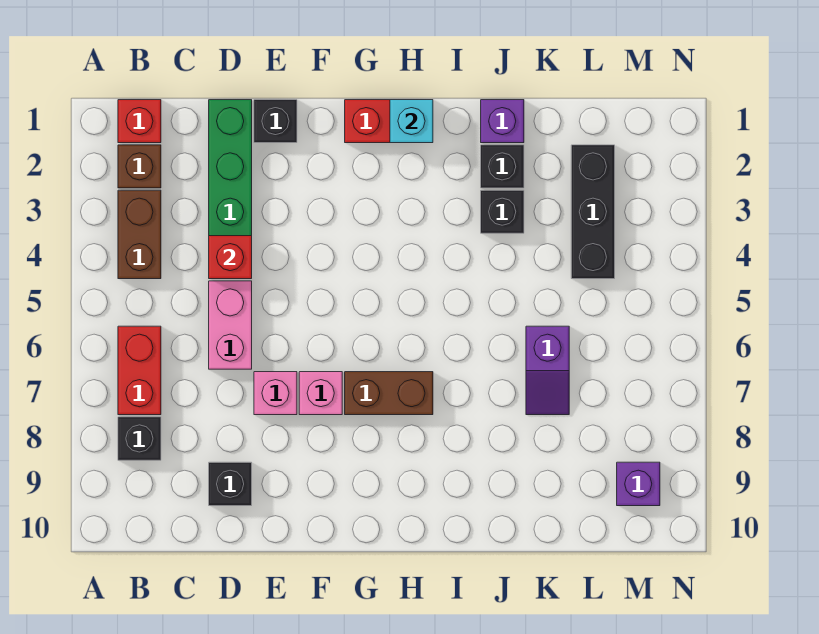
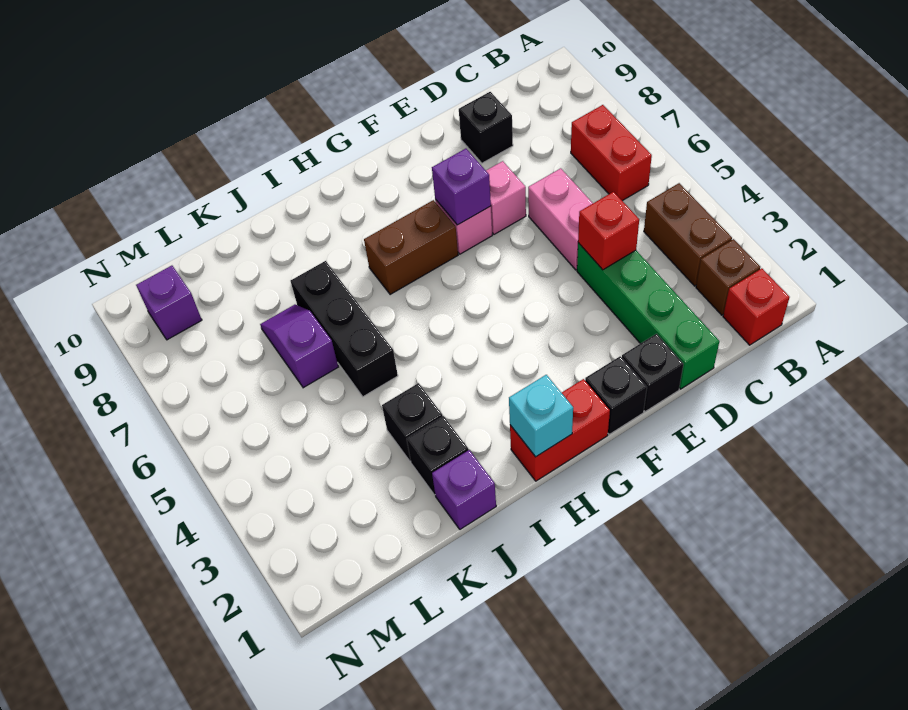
black 1x1 brick [118,417,161,460] -> black 1x1 brick moved to [585,356,647,434]
none -> purple 1x1 brick [432,149,491,225]
black 1x3 brick [571,145,615,279] -> black 1x3 brick moved to [290,261,398,397]

